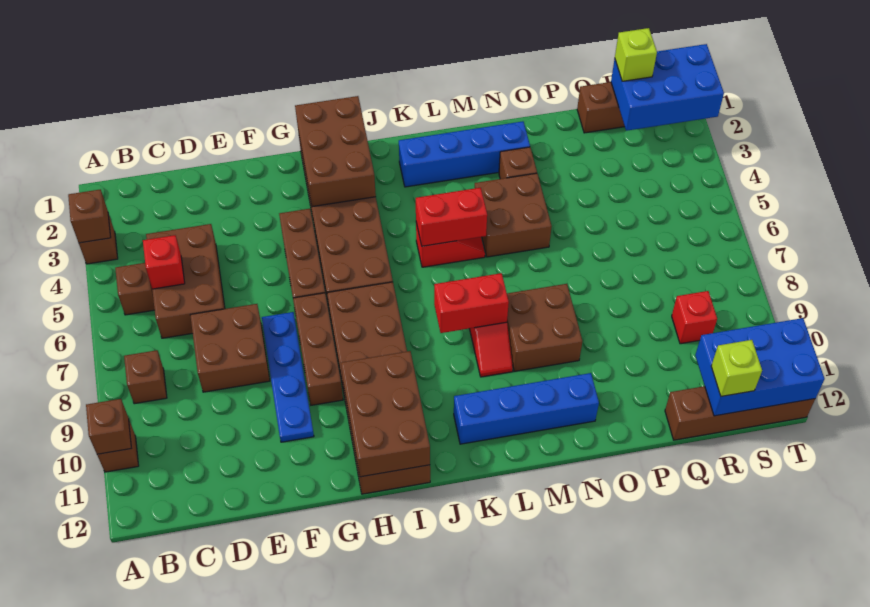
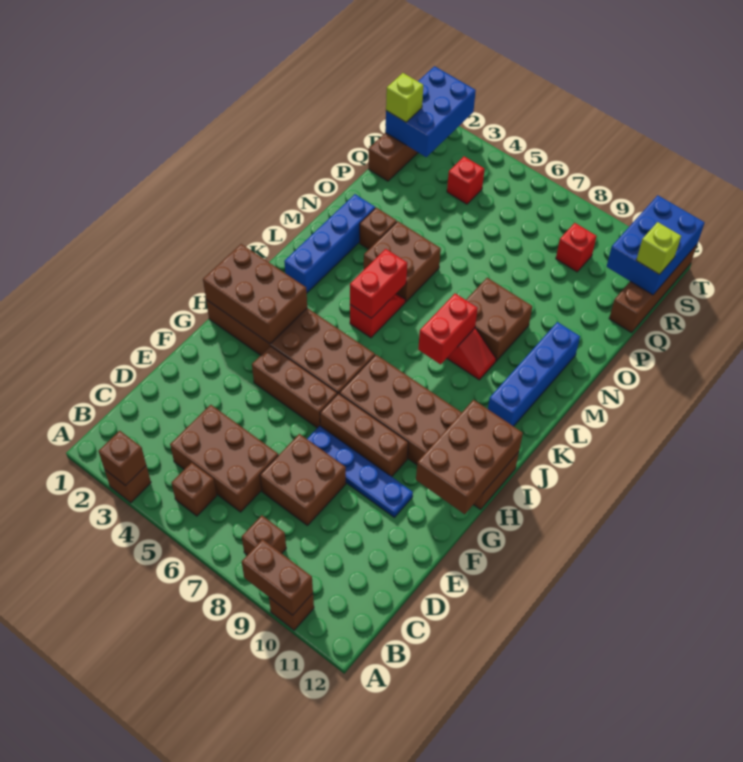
brown 1x1 brick [86,399,132,454] -> brown 1x2 brick [242,539,313,615]
red 1x1 brick [143,235,185,289] -> red 1x1 brick moved to [447,156,484,204]
brown 2x3 brick [341,351,430,477] -> brown 2x3 brick turned to [416,400,523,514]

